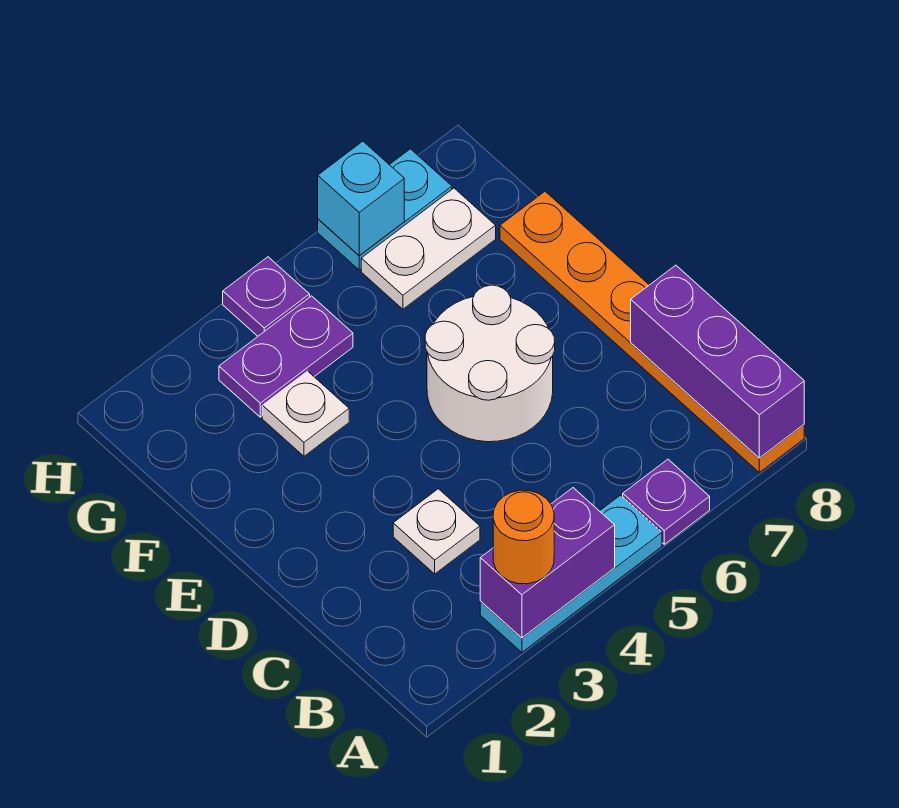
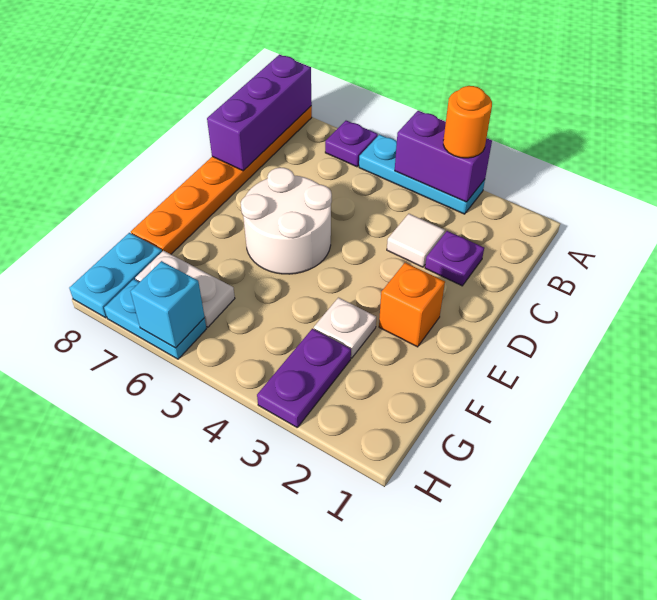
white 1x1 plate [393,489,480,574] -> white 1x1 tile [387,214,445,267]
none -> orange 1x1 brick [379,263,445,347]
purple 1x2 plate [219,296,353,417] -> purple 1x2 plate turned to [257,329,351,427]
none -> cyan 1x2 plate [69,233,162,318]
purple 1x1 plate [223,257,310,336] -> purple 1x1 plate moved to [425,231,484,286]

